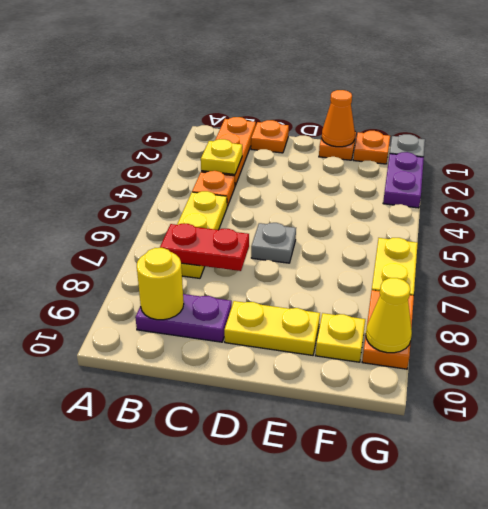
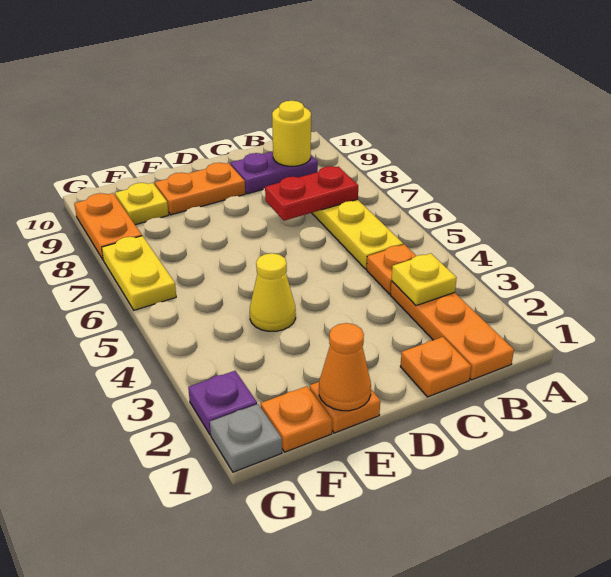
grey 1x1 plate [251,223,296,263] -> none
yellow 1x2 plate [224,301,320,355] -> orange 1x2 plate [155,163,245,215]
purple 1x2 plate [383,152,424,208] -> purple 1x1 plate [188,371,257,435]
yellow 1x1 cone [366,278,412,353] -> yellow 1x1 cone moved to [250,253,296,331]

